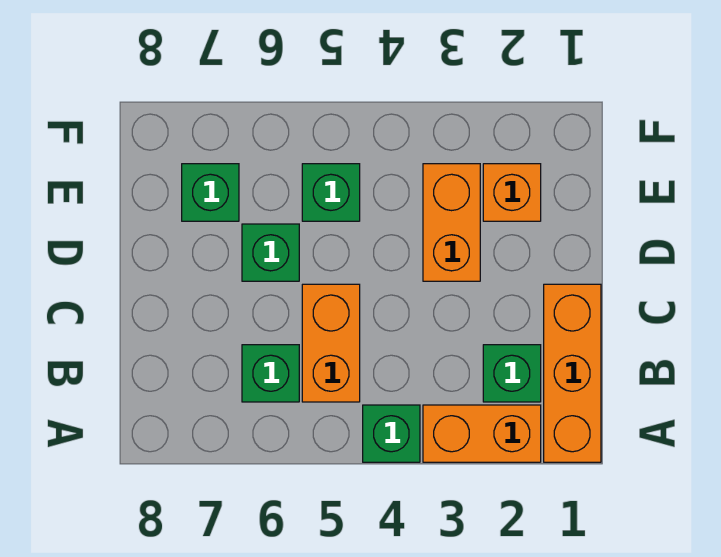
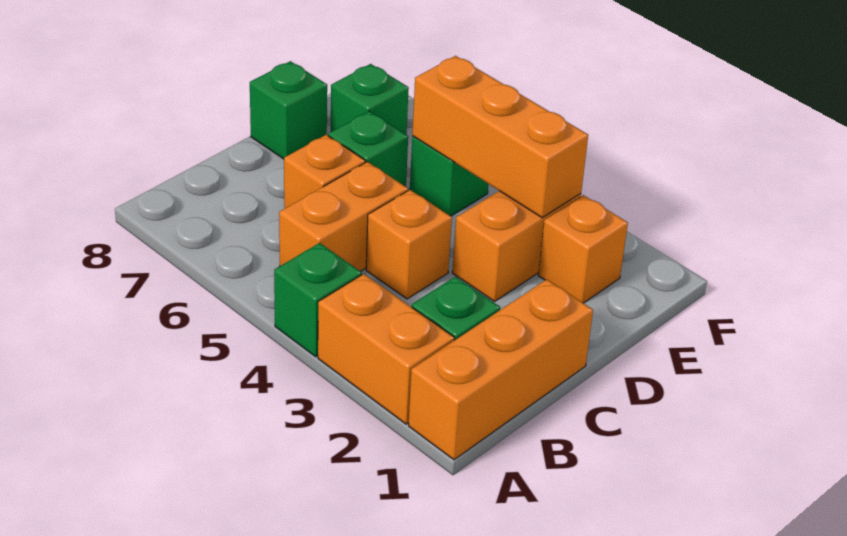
green 1x1 brick [242,345,299,402] -> green 1x1 brick moved to [250,61,327,159]
none -> orange 1x1 brick [366,190,452,299]
none -> orange 1x1 brick [284,135,365,209]
none -> orange 1x3 brick [412,56,588,218]

